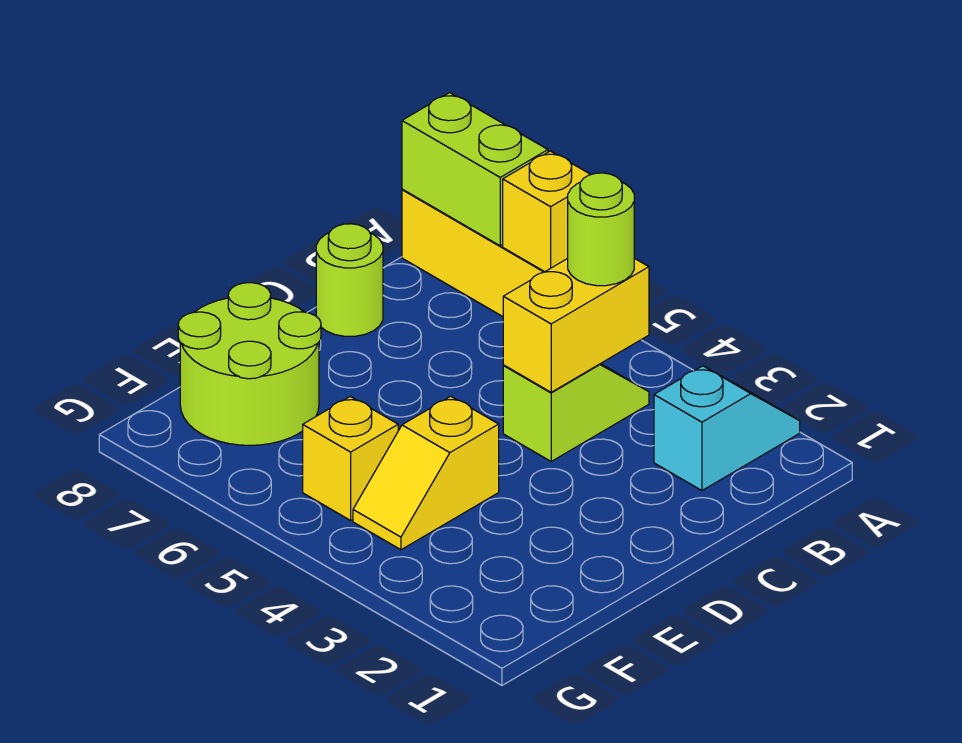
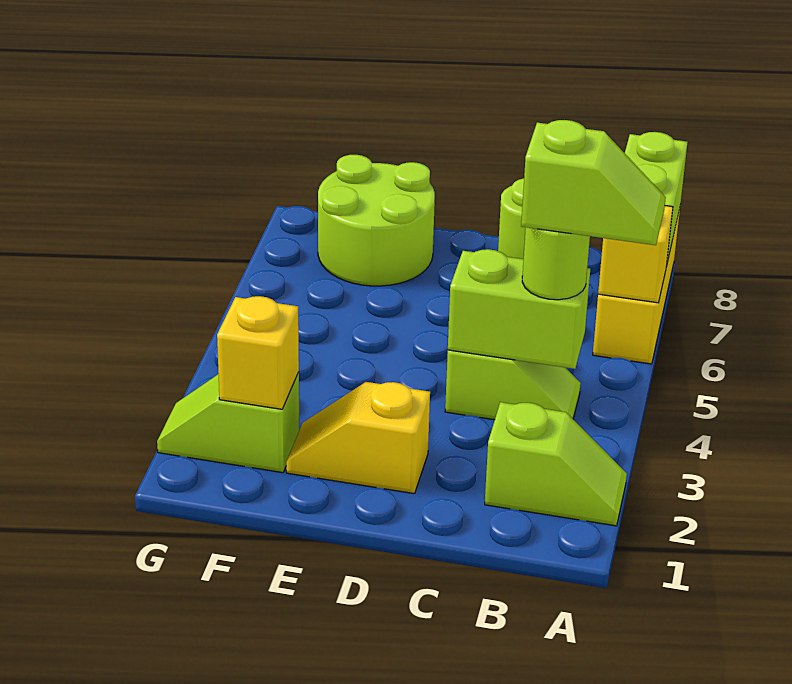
cyan 1x2 slope [654,366,800,491] -> lime 1x2 slope [485,402,627,526]
none -> lime 1x2 slope [521,120,666,245]
yellow 1x2 brick [503,258,649,392] -> lime 1x2 brick [448,249,590,369]
yellow 1x2 slope [353,396,499,550] -> yellow 1x2 slope moved to [286,382,430,494]
none -> lime 1x2 slope [157,372,299,473]
yellow 1x1 brick [303,397,398,520] -> yellow 1x1 brick moved to [217,296,299,409]

